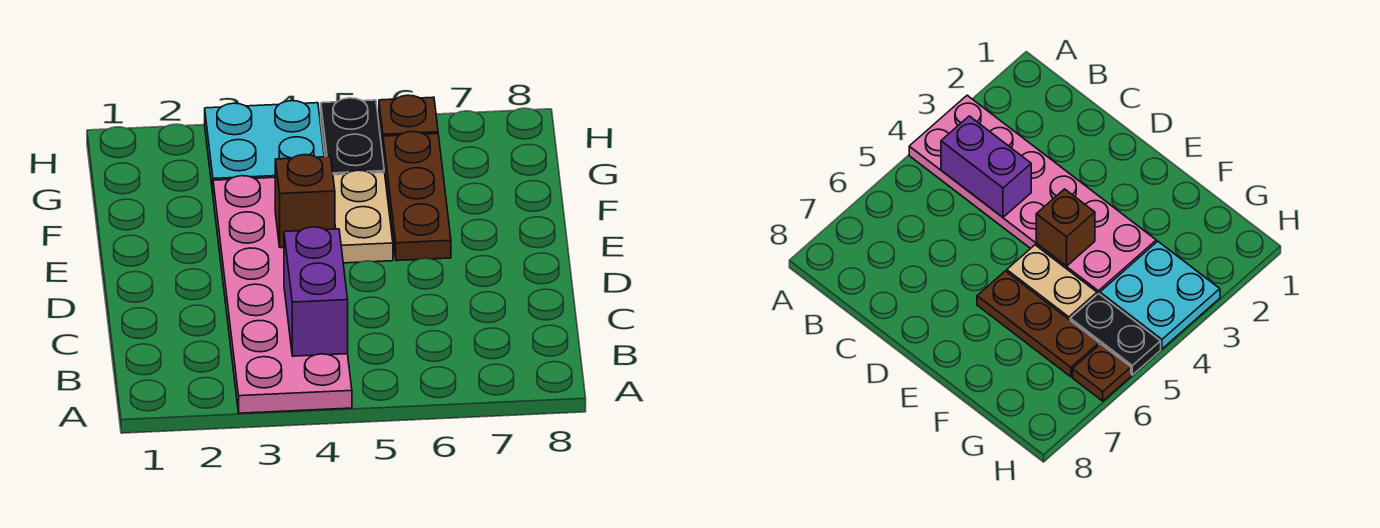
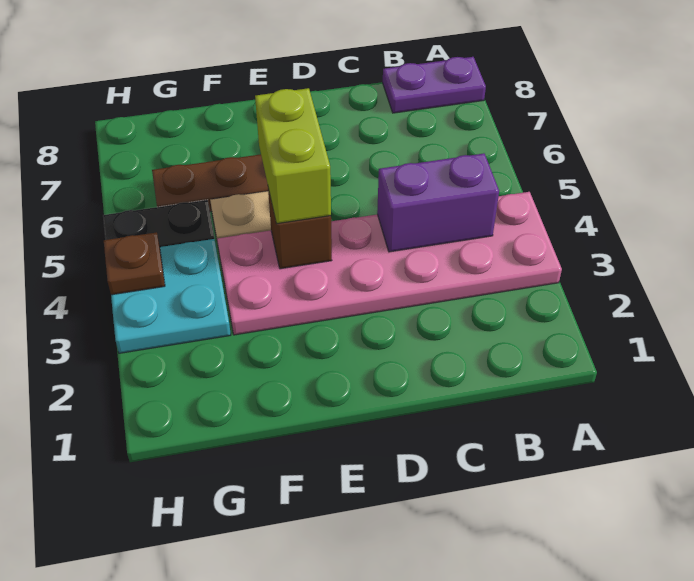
none -> purple 1x2 plate [383,57,486,113]
none -> lime 1x2 brick [255,88,331,224]
brown 1x1 plate [379,95,438,148] -> brown 1x1 plate moved to [104,232,165,295]

